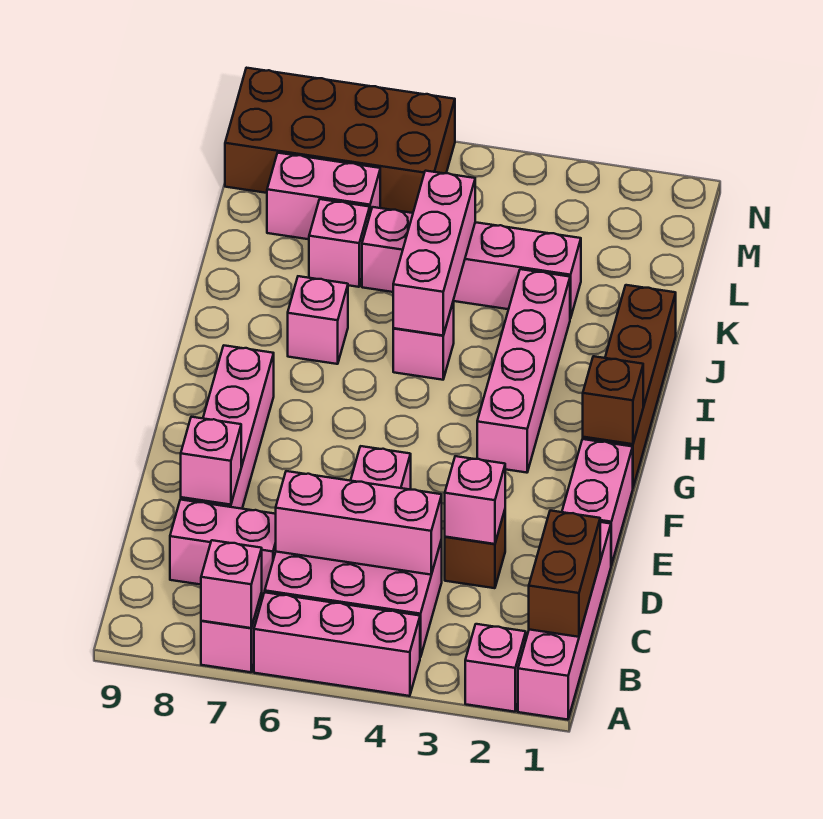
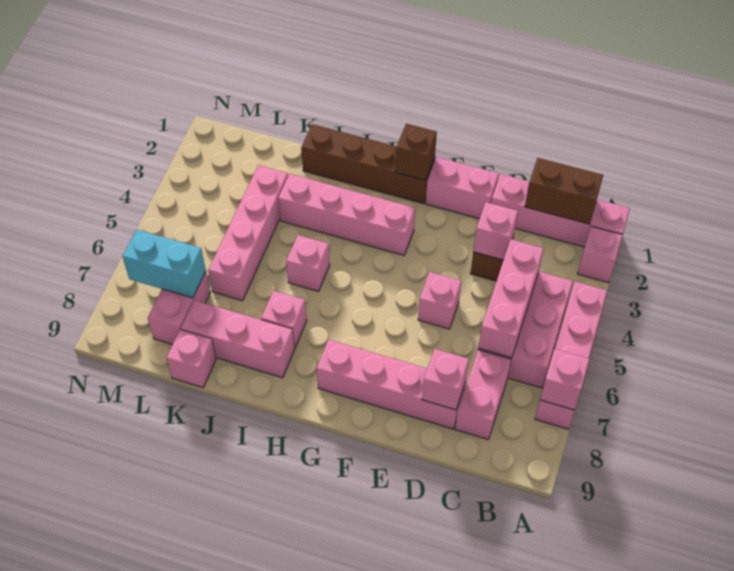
pink 1x3 brick [393,171,475,336] -> pink 1x3 brick moved to [181,300,295,378]
pink 1x1 brick [309,199,370,287] -> pink 1x1 brick moved to [166,330,216,388]
none -> cyan 1x2 brick [122,229,206,298]
brown 2x4 brick [225,68,455,213] -> none

